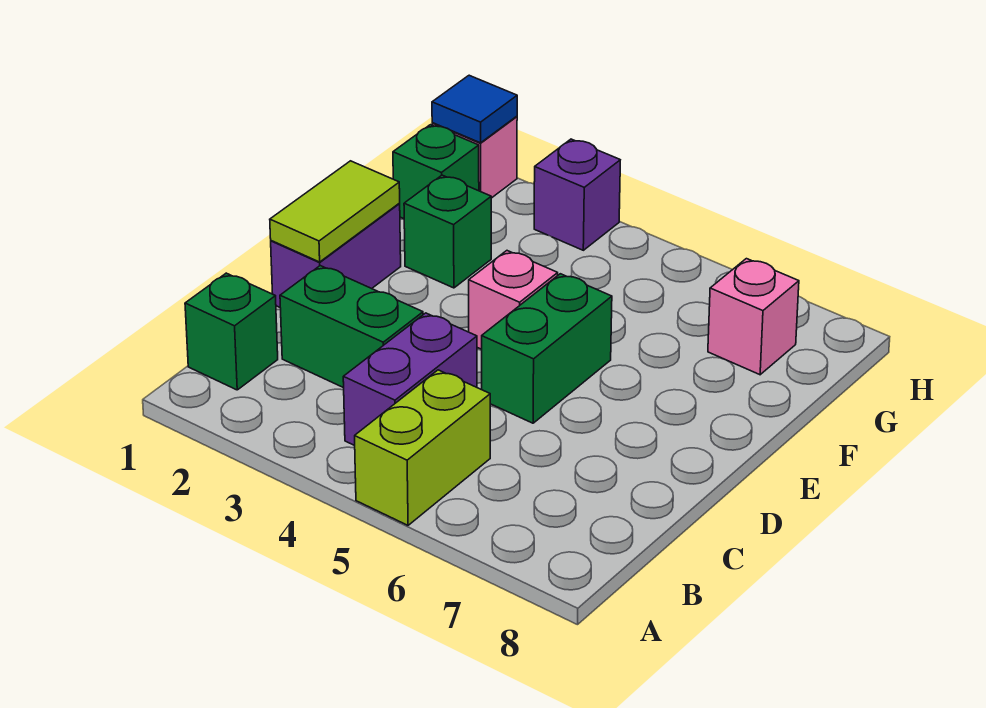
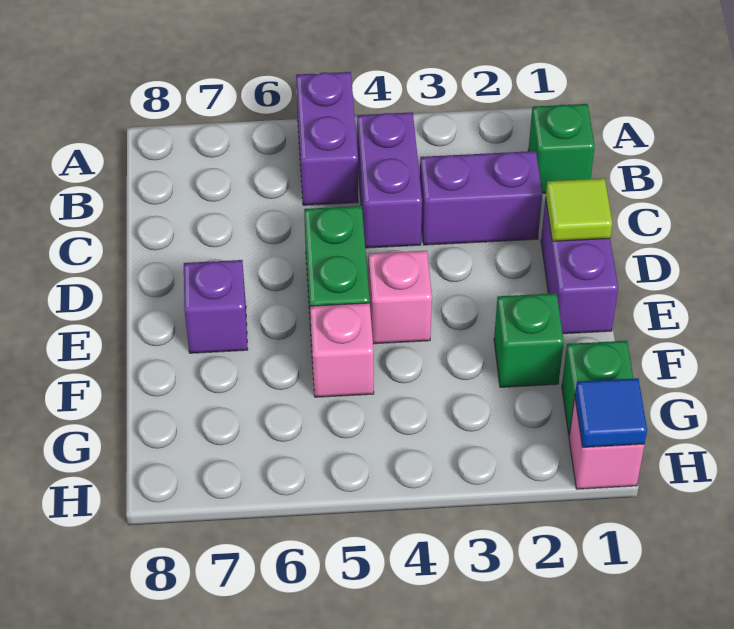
lime 1x2 brick [355,370,490,525] -> purple 1x2 brick [296,72,358,205]
green 1x2 brick [280,266,423,388] -> purple 1x2 brick [420,151,542,245]
lime 1x2 tile [270,161,400,262] -> lime 1x1 tile [546,178,612,241]
pink 1x1 brick [708,259,799,375] -> pink 1x1 brick moved to [310,303,374,397]
purple 1x1 brick [534,139,620,250] -> purple 1x1 brick moved to [184,260,248,353]

